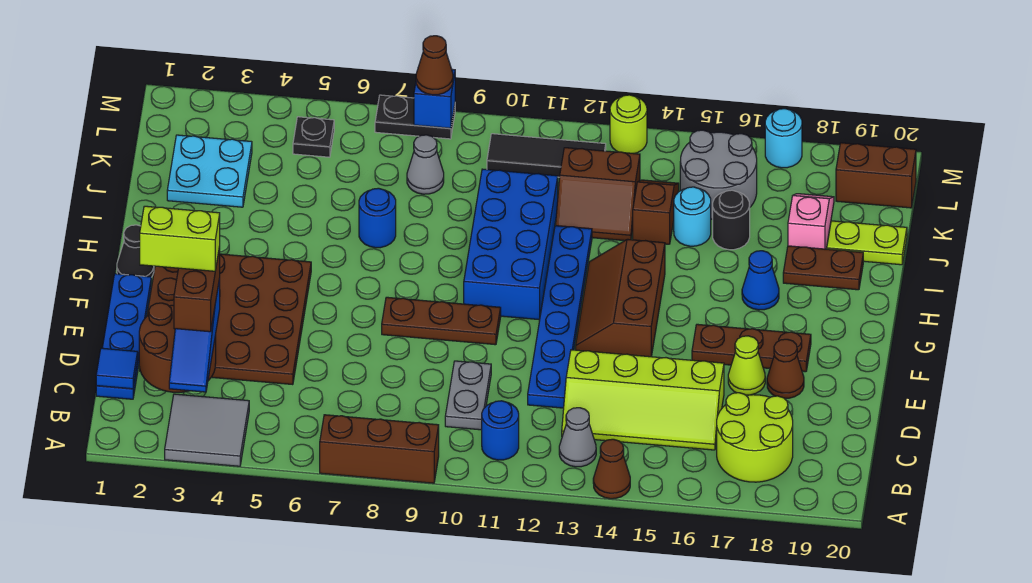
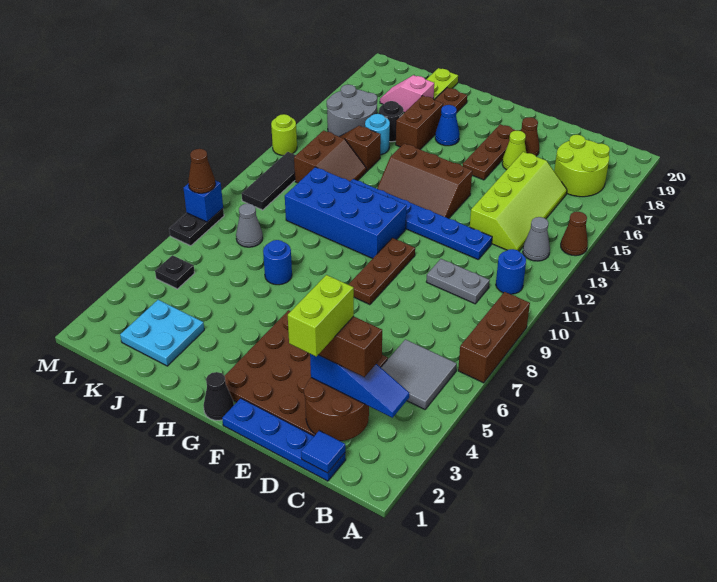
grey 2x2 tile [165,394,249,466] -> grey 2x2 tile moved to [381,339,457,409]
brown 1x2 brick [836,143,916,208] -> brown 1x2 brick moved to [396,96,443,149]
cyan 1x1 round brick [765,109,802,168] -> none

